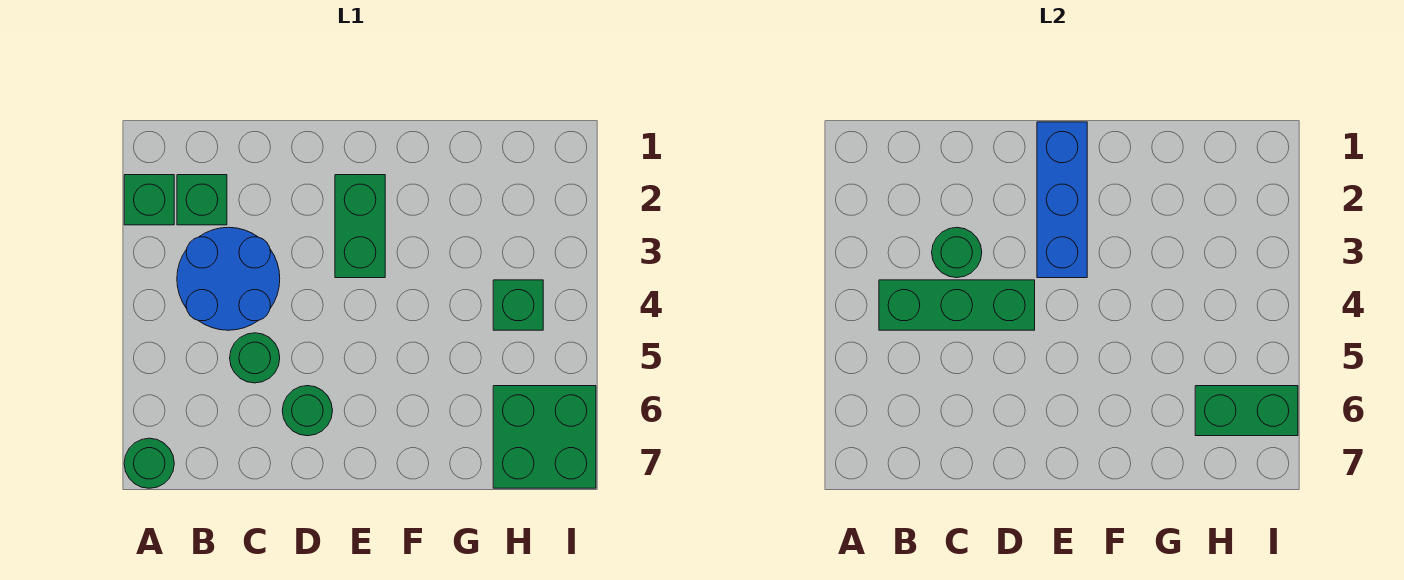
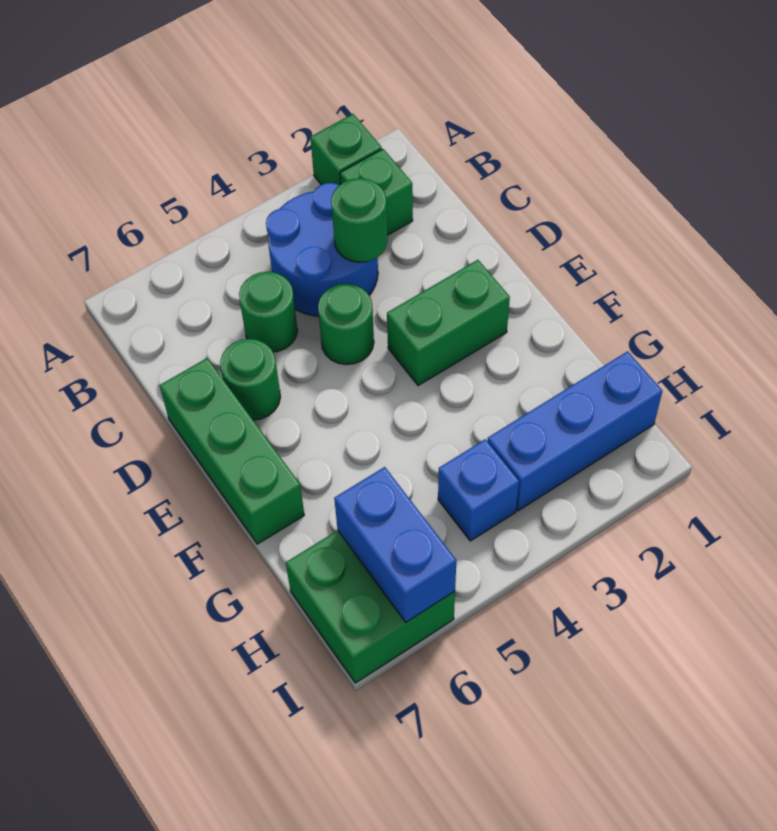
green 1x1 round brick [124,438,174,488] -> green 1x1 round brick moved to [318,284,374,365]
green 1x3 brick [879,280,1035,330] -> green 1x3 brick moved to [160,358,304,544]
blue 1x3 brick [1037,122,1087,278] -> blue 1x3 brick moved to [487,351,662,511]
green 1x1 brick [493,280,543,330] -> blue 1x1 brick [438,439,519,541]
green 1x2 brick [1195,386,1298,436] -> blue 1x2 brick [334,467,456,622]

